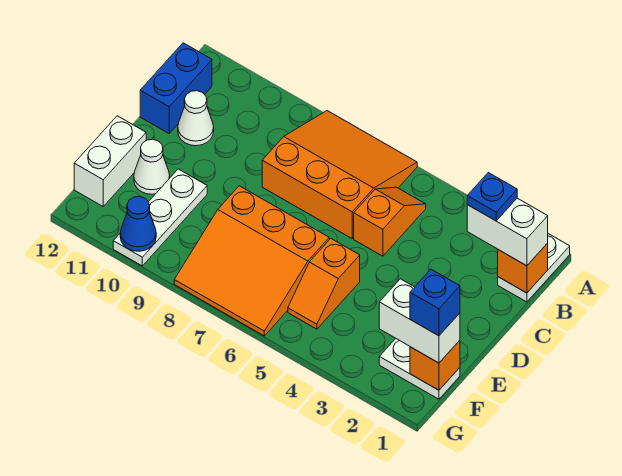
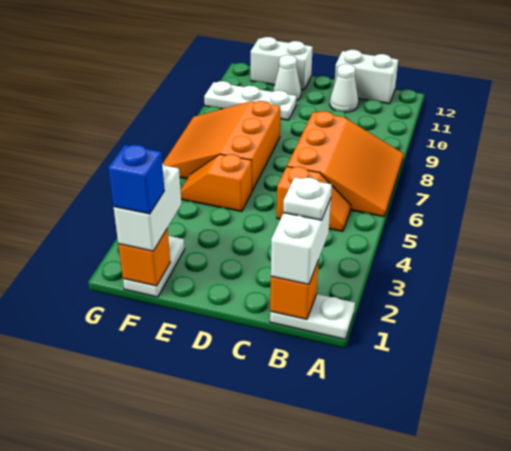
blue 1x1 plate [467,173,517,221] -> white 1x1 plate [283,177,332,220]
blue 1x2 brick [140,43,212,133] -> white 1x2 brick [334,50,398,104]
blue 1x1 cone [120,196,156,251] -> none

